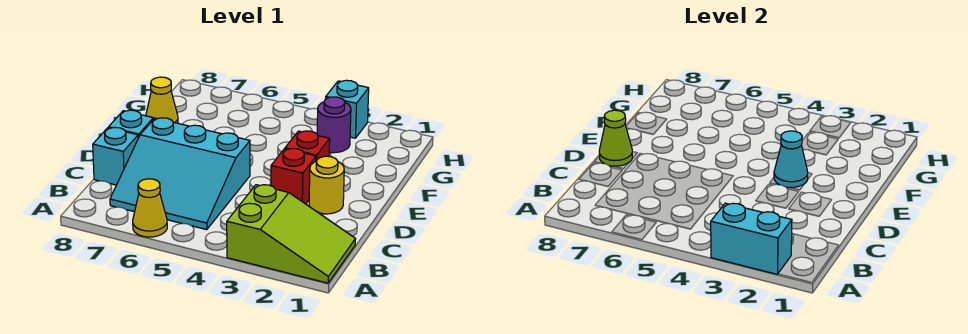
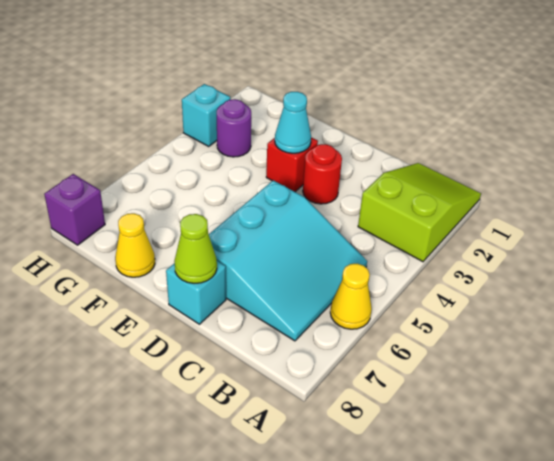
cyan 1x2 brick [711,203,792,274] -> none
cyan 1x1 brick [93,127,138,185] -> none
yellow 1x1 round brick [309,156,344,214] -> none
red 1x1 brick [271,148,316,204] -> red 1x1 round brick [303,144,342,204]
none -> purple 1x1 brick [44,174,105,245]

